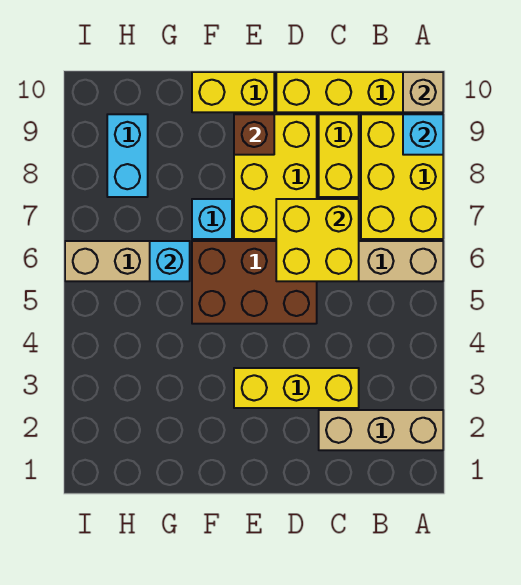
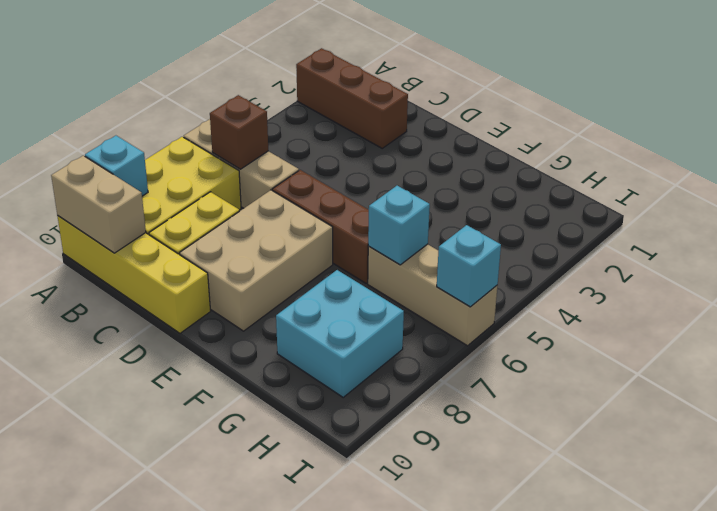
tan 1x3 brick [319,410,443,450] -> brown 1x3 brick [296,48,408,148]
tan 1x1 brick [403,72,443,112] -> tan 1x2 brick [51,156,146,253]
yellow 1x3 brick [234,368,359,408] -> none
yellow 2x2 brick [276,199,359,281] -> none
brown 2x3 brick [192,241,317,324] -> brown 1x3 brick [272,170,369,283]
yellow 2x3 brick [234,114,317,239] -> tan 2x3 brick [180,190,333,331]
brown 1x1 brick [234,114,274,155] -> brown 1x1 brick moved to [210,95,268,169]
yellow 1x2 brick [192,72,274,112] -> none
cyan 1x1 brick [192,199,232,239] -> cyan 1x1 brick moved to [437,225,501,307]
cyan 1x2 brick [107,114,148,197] -> cyan 2x2 brick [276,270,404,397]

